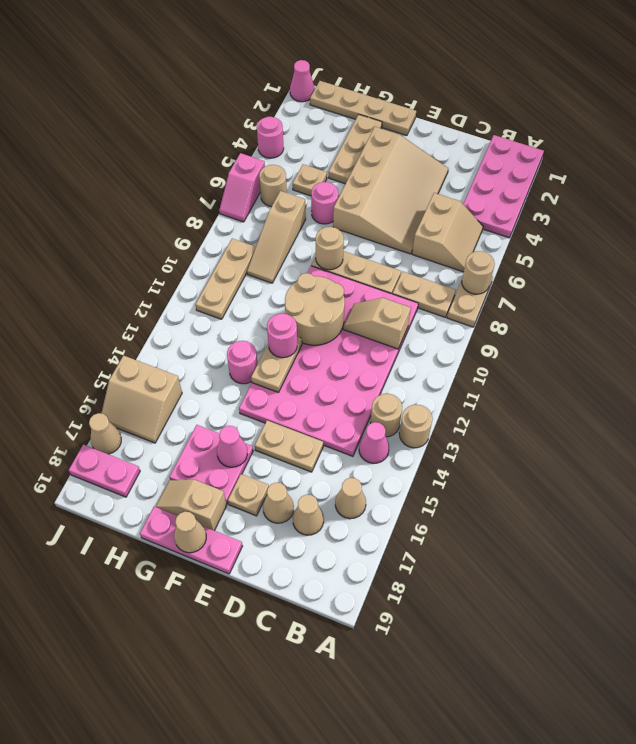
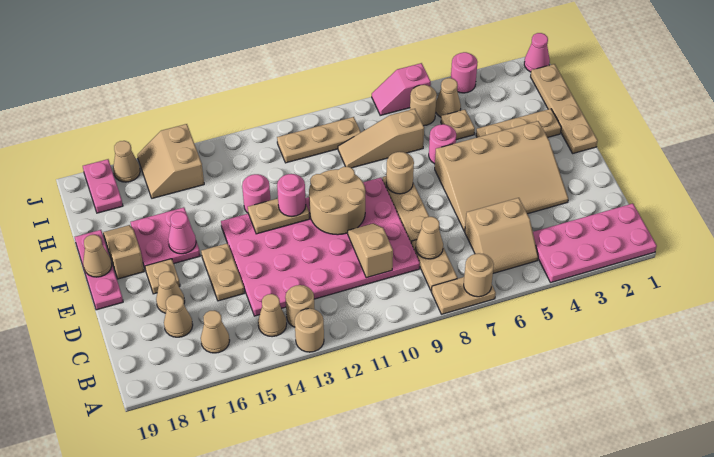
pink 1x1 cone [359,422,389,463] -> tan 1x1 cone [258,294,287,337]
none -> tan 1x1 cone [416,217,443,259]
none -> tan 1x1 cone [436,78,461,117]

